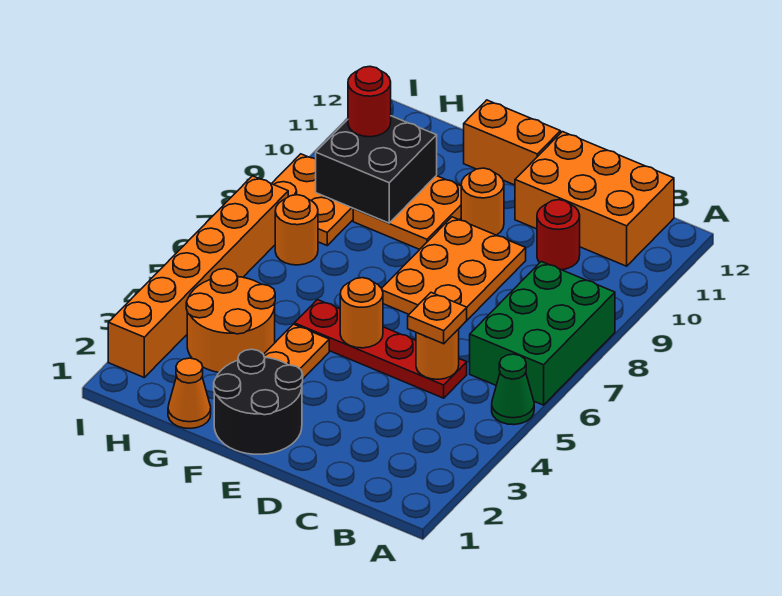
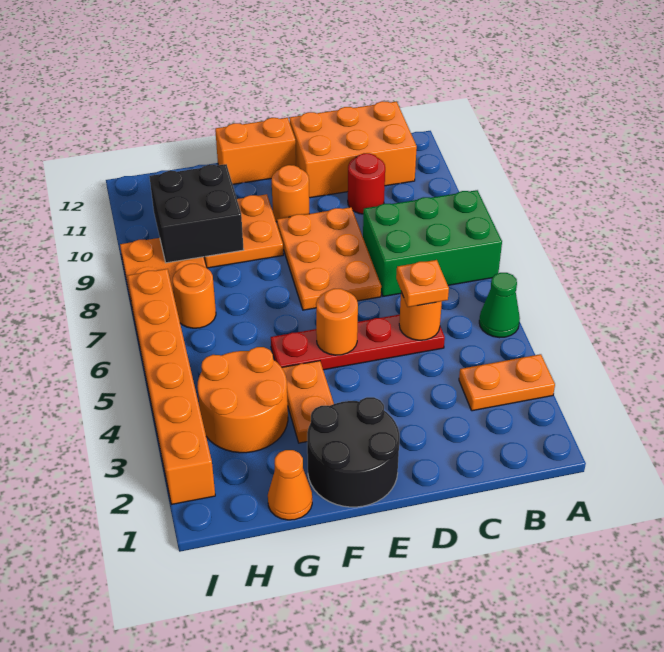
none -> orange 1x2 plate [459,354,555,411]
green 2x3 brick [470,262,615,405] -> green 2x3 brick turned to [363,190,502,296]
red 1x1 round brick [348,66,391,137] -> none

